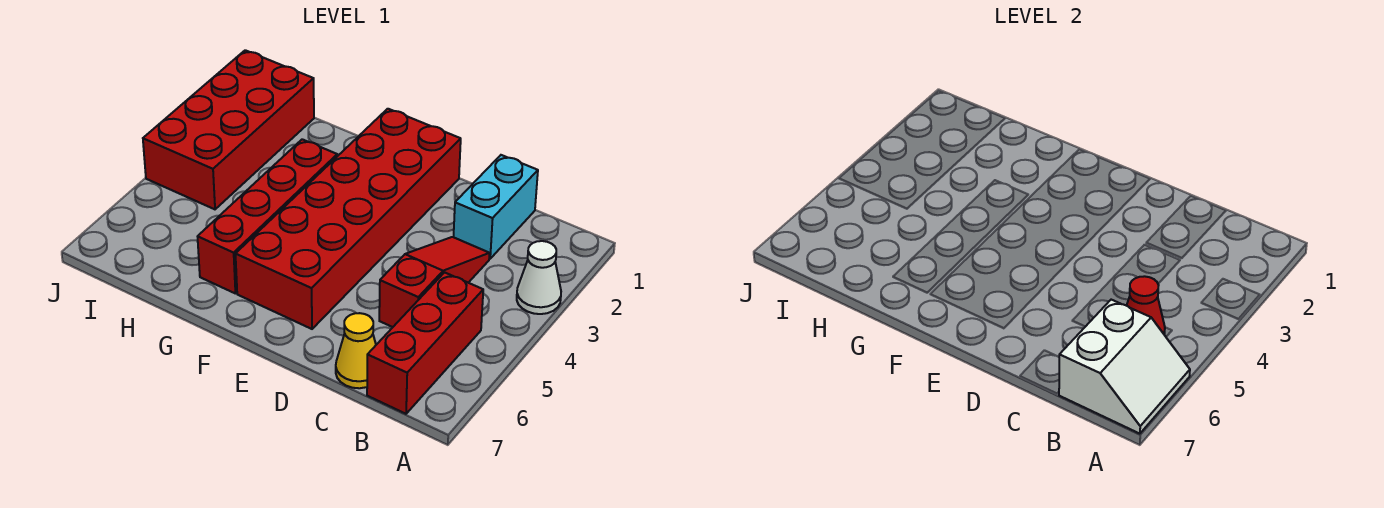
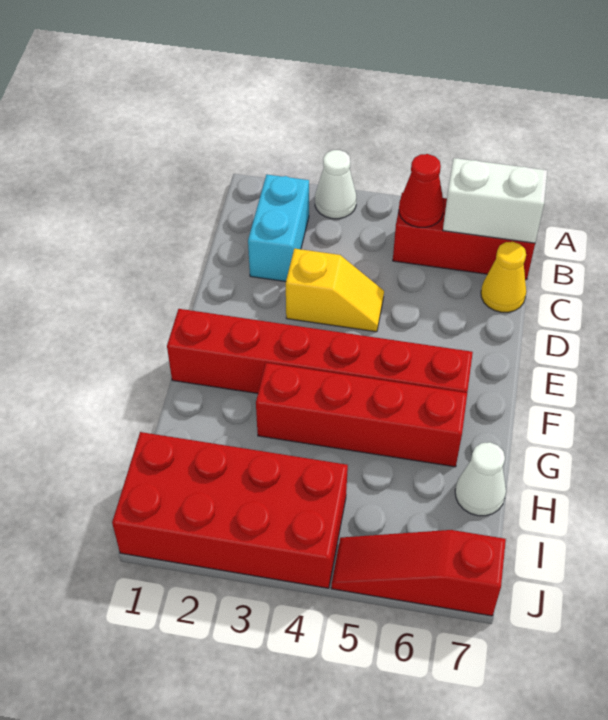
cyan 1x2 brick [454,155,538,259] -> cyan 1x2 brick turned to [248,175,309,282]
red 1x3 slope [379,237,490,327] -> red 1x3 slope moved to [331,530,506,616]
none -> yellow 1x2 slope [286,249,384,332]
red 2x6 brick [236,109,461,329] -> red 1x6 brick [167,309,473,393]
none -> white 1x1 cone [455,442,506,516]

